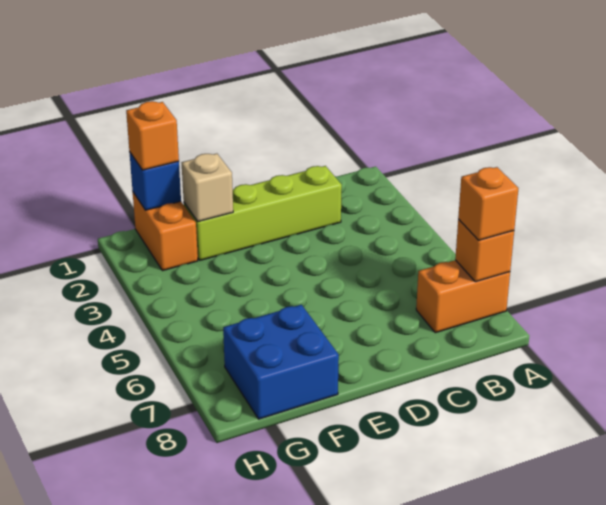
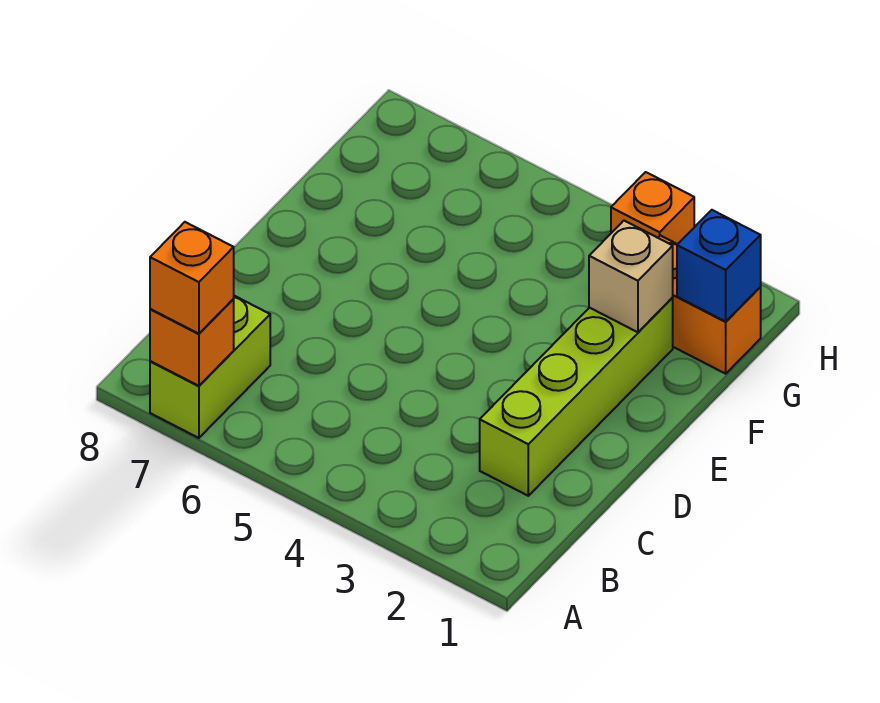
orange 1x2 brick [416,260,510,333] -> lime 1x2 brick [150,296,270,438]
blue 2x2 brick [223,305,339,419] -> none
orange 1x1 brick [126,101,179,170] -> orange 1x1 brick moved to [611,172,694,244]

